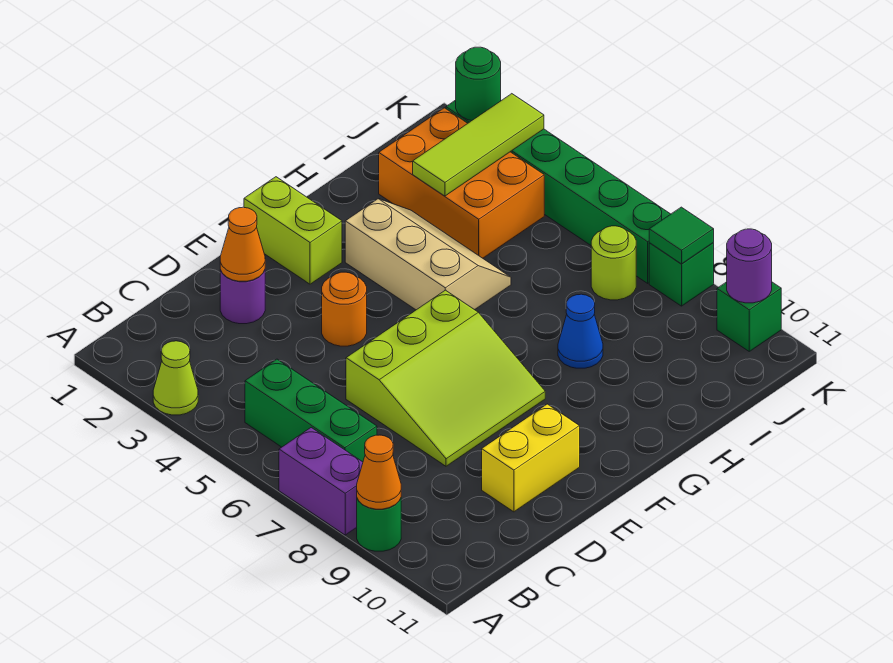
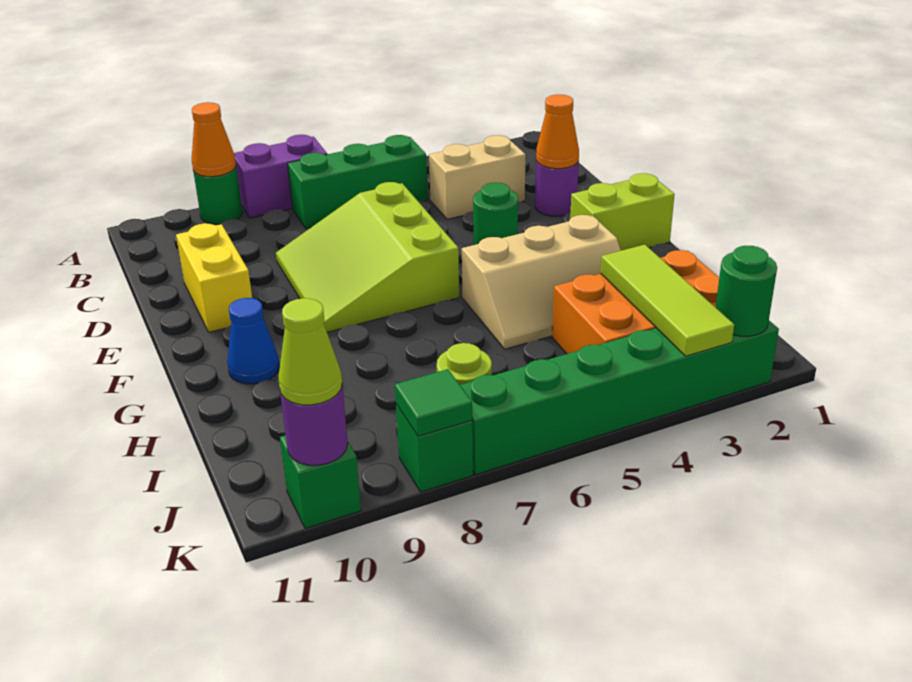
lime 1x1 cone [153,341,198,415] -> lime 1x1 cone moved to [278,298,342,405]
none -> tan 1x2 brick [429,135,526,219]
orange 1x1 round brick [322,272,367,346] -> green 1x1 round brick [473,183,518,245]
blue 1x1 cone [558,294,603,368] -> blue 1x1 cone moved to [227,298,280,384]

